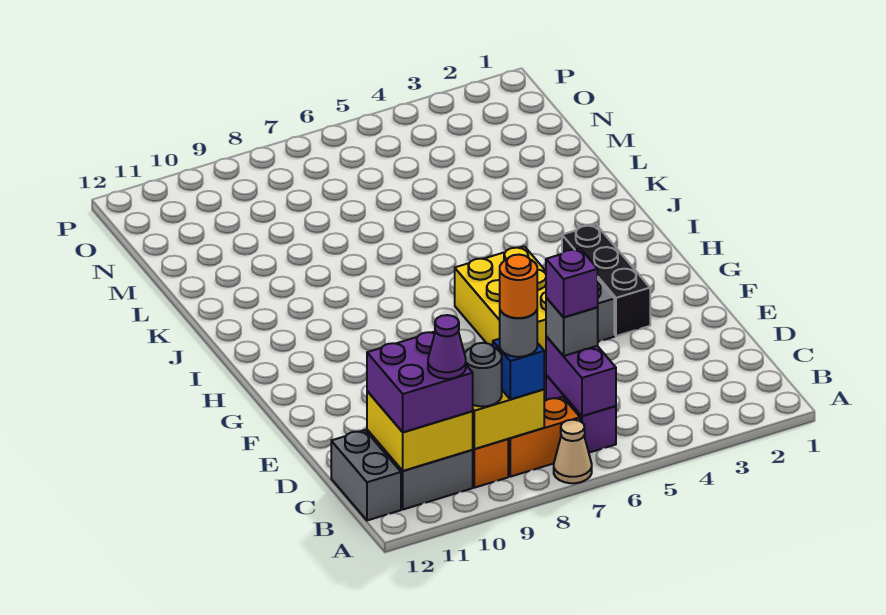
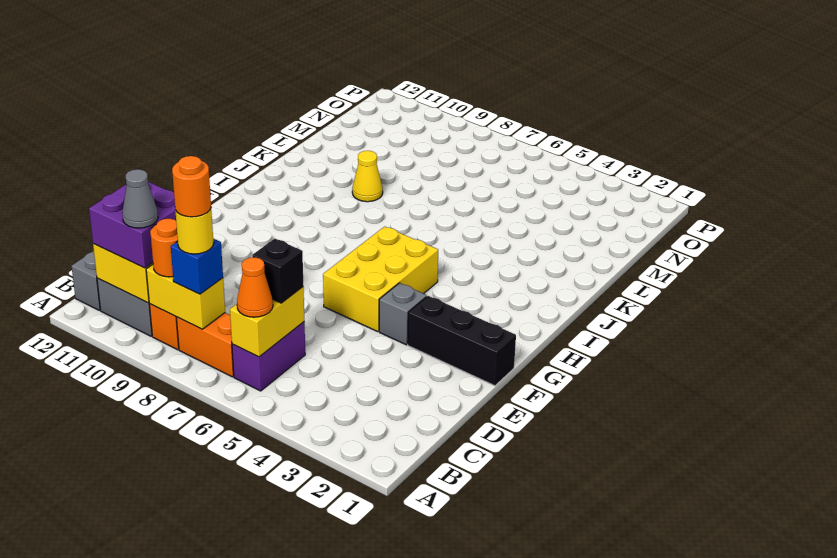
tan 1x1 cone [554,420,592,483] -> none
purple 1x2 brick [546,336,616,416] -> yellow 1x2 brick [230,287,304,357]
none -> orange 1x1 cone [237,257,273,317]
grey 1x1 round brick [500,310,537,357] -> yellow 1x1 round brick [175,209,214,254]
grey 1x1 round brick [464,343,502,406] -> orange 1x1 round brick [150,219,178,277]
purple 1x1 cone [428,315,466,379] -> grey 1x1 cone [122,169,158,228]
grey 1x1 brick [546,298,598,356] -> black 1x1 brick [252,239,303,303]
purple 1x1 brick [546,249,598,317] -> none
black 1x3 brick [562,224,650,336] -> black 1x3 brick turned to [408,296,516,386]
none -> yellow 1x1 cone [352,151,383,202]

